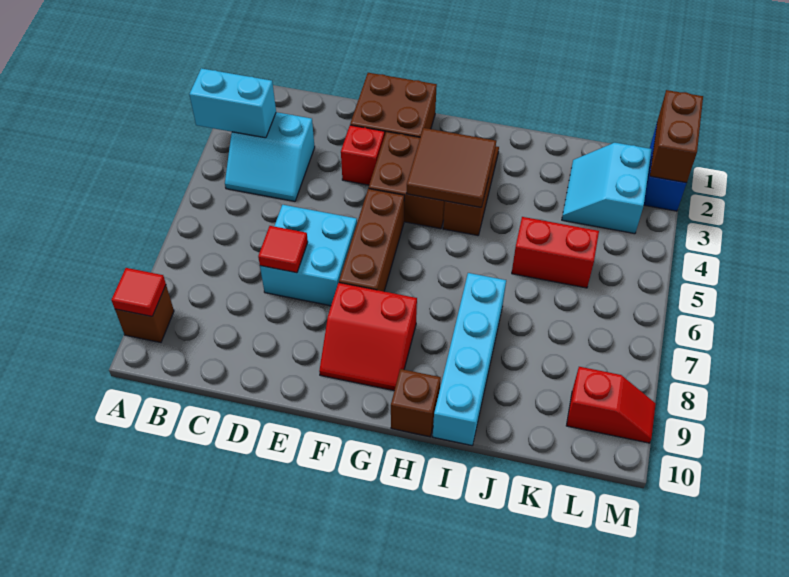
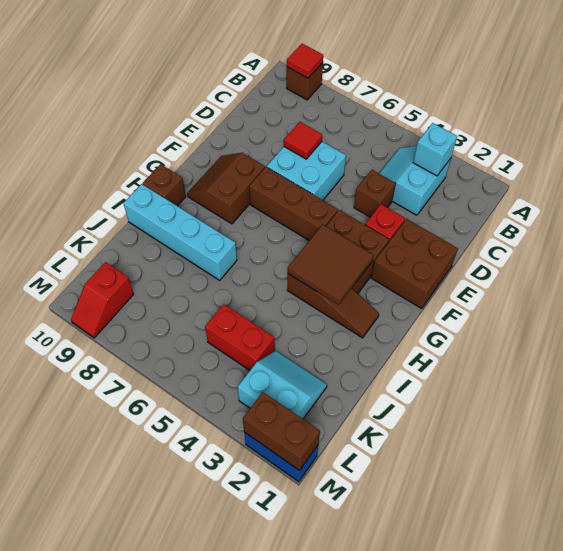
cyan 1x2 brick [189,68,276,138] -> cyan 1x1 brick [413,123,457,176]
none -> brown 1x1 brick [354,170,395,217]
red 2x2 slope [319,283,417,391] -> brown 2x2 slope [187,153,265,224]
red 1x2 brick [512,217,599,288] -> red 1x2 brick turned to [205,304,275,370]

